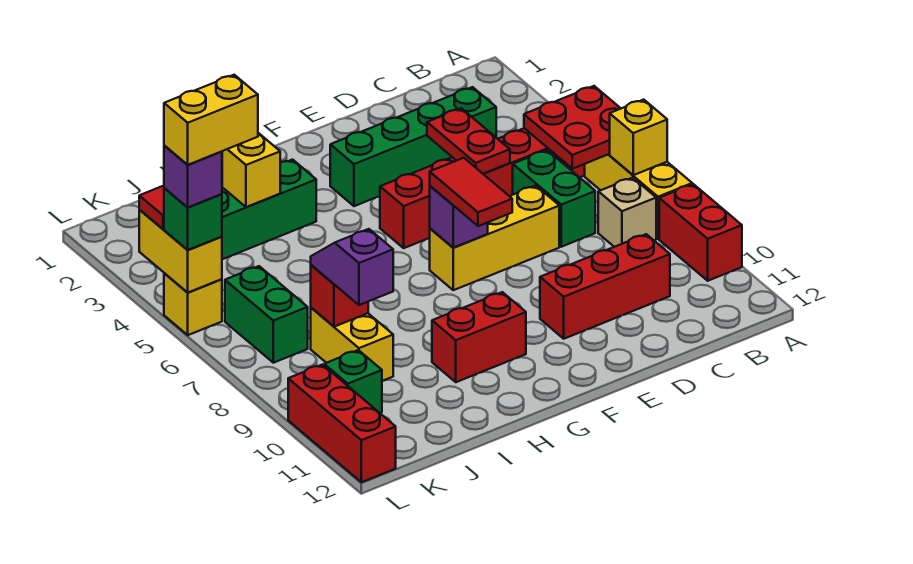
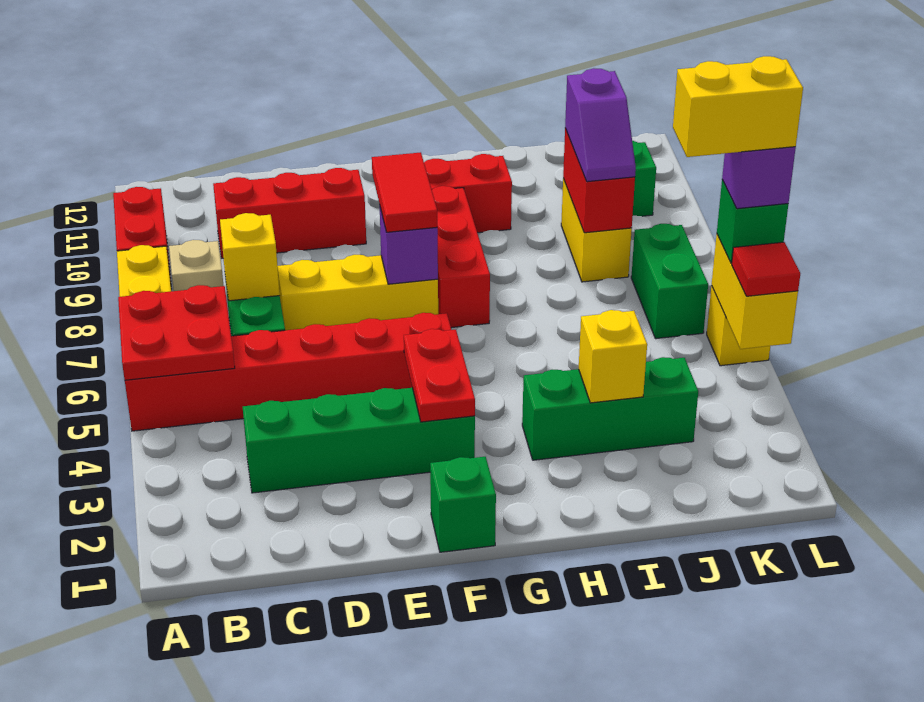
yellow 1x1 brick [610,100,667,175] -> yellow 1x1 brick moved to [220,213,280,301]
red 1x2 plate [427,108,510,174] -> red 1x2 plate moved to [404,329,475,422]
none -> green 1x1 brick [430,457,496,552]
red 1x1 brick [311,265,368,327] -> red 1x2 brick [563,128,635,233]
red 1x3 brick [288,365,396,482] -> red 1x3 brick moved to [432,186,490,328]

